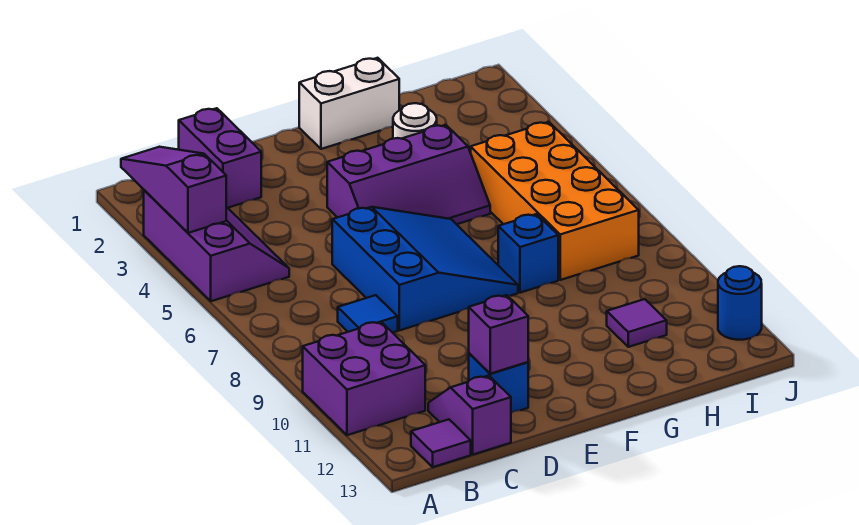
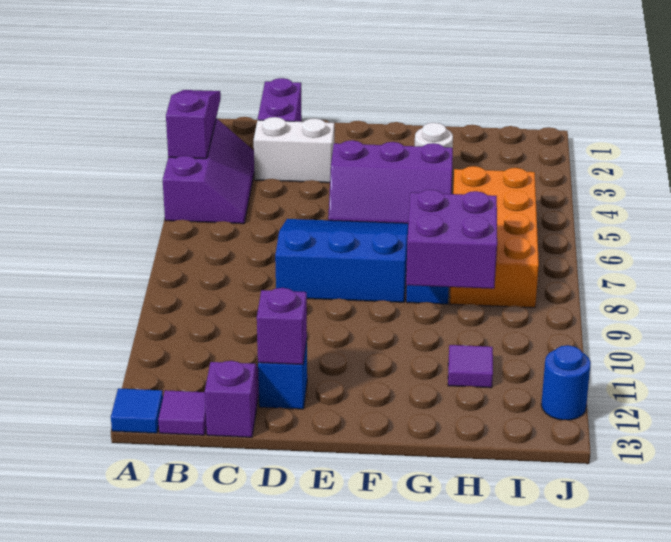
purple 2x2 brick [303,322,425,435] -> purple 2x2 brick moved to [406,190,497,289]
blue 1x1 tile [338,295,398,333] -> blue 1x1 tile moved to [111,388,163,433]
blue 3x3 slope [332,207,518,330] -> blue 3x3 slope turned to [275,219,408,302]
white 1x2 brick [299,58,399,149] -> white 1x2 brick moved to [254,117,334,183]

